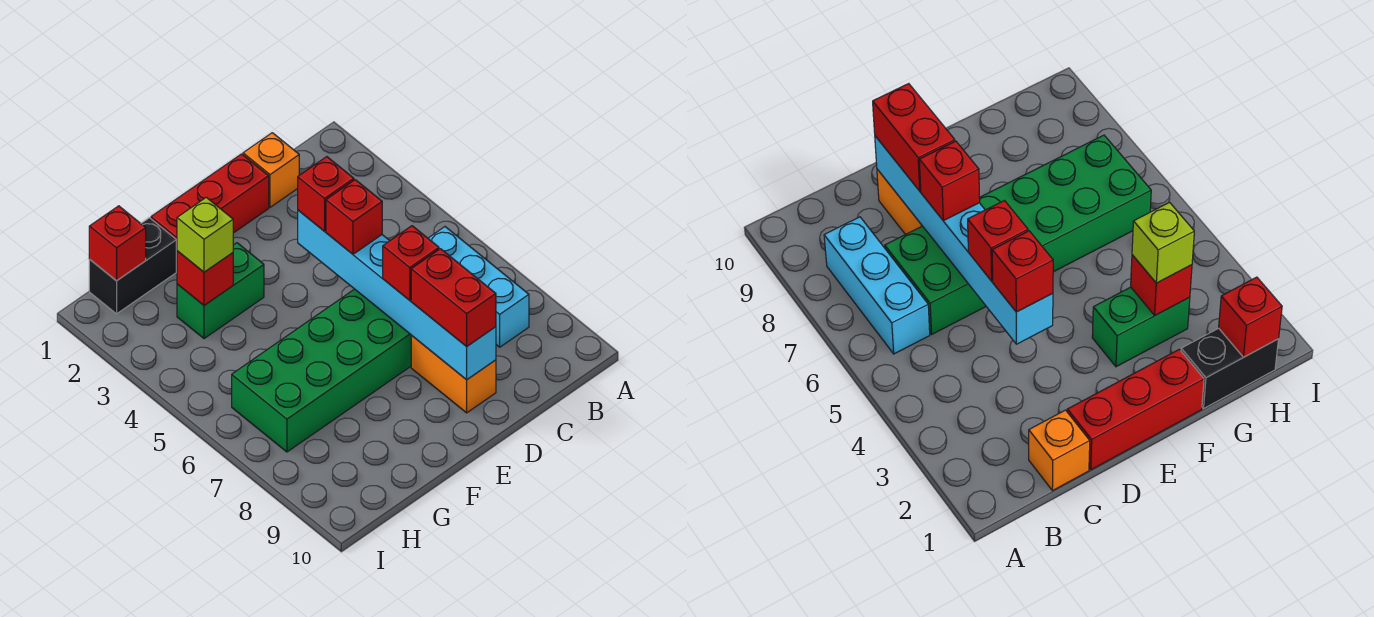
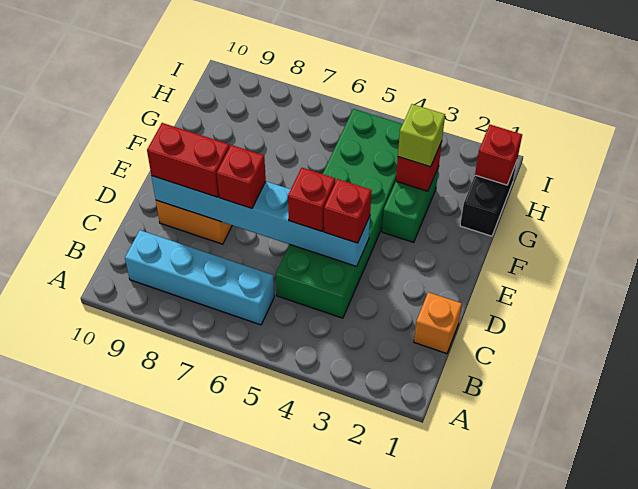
cyan 1x3 brick [428,227,529,347] -> cyan 1x4 brick [125,230,274,325]
green 2x6 brick [232,289,412,452] -> green 2x6 brick moved to [276,109,403,318]
red 1x3 brick [151,154,269,270] -> none

